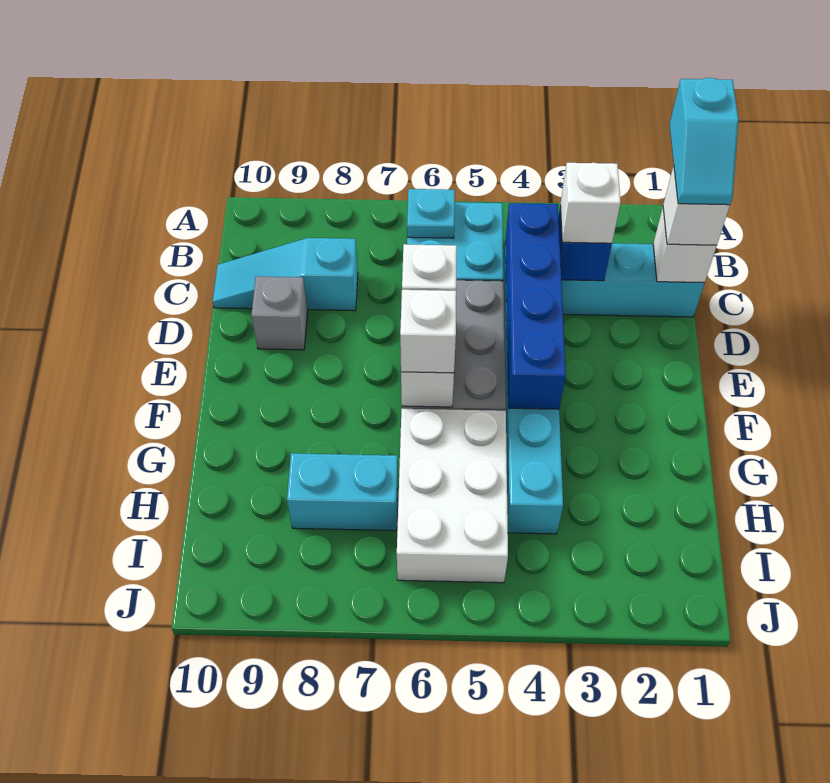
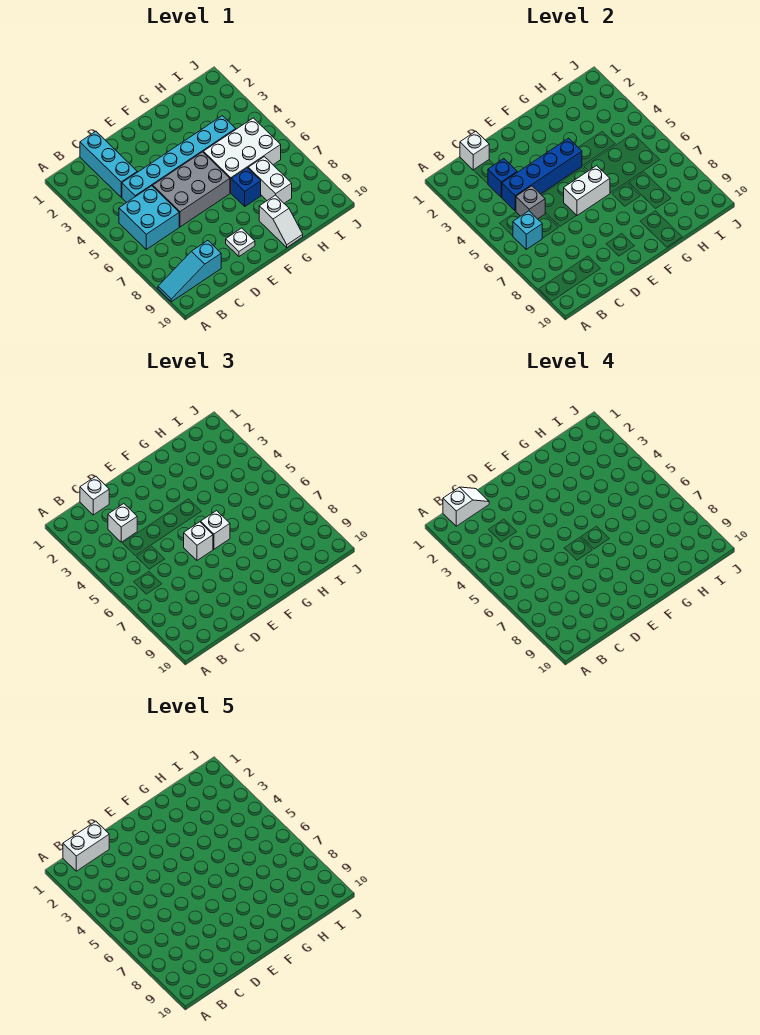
cyan 1x2 slope [669,78,738,205] -> white 1x2 slope [443,487,489,526]
none -> white 1x2 brick [63,821,109,871]
cyan 1x1 plate [407,189,455,238] -> cyan 1x1 brick [513,211,542,249]
cyan 1x3 slope [213,238,358,311] -> cyan 1x3 slope turned to [158,241,221,302]
grey 1x1 brick [251,276,308,350] -> grey 1x1 brick moved to [516,186,545,219]
none -> white 1x1 plate [226,228,255,256]
none -> blue 1x1 brick [231,168,261,206]
none -> white 1x2 slope [259,195,303,247]
cyan 1x2 brick [287,453,398,531] -> white 1x2 brick [248,157,292,203]

